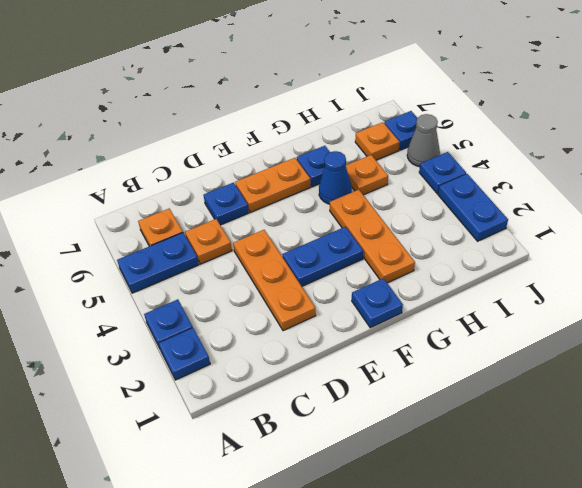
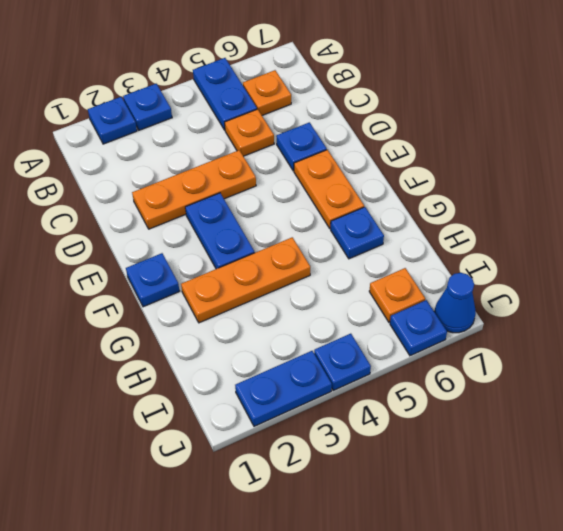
blue 1x1 cone [319,151,352,204] -> blue 1x1 cone moved to [434,273,476,333]
orange 1x1 plate [346,155,388,195] -> none
grey 1x1 cone [407,114,440,167] -> none

